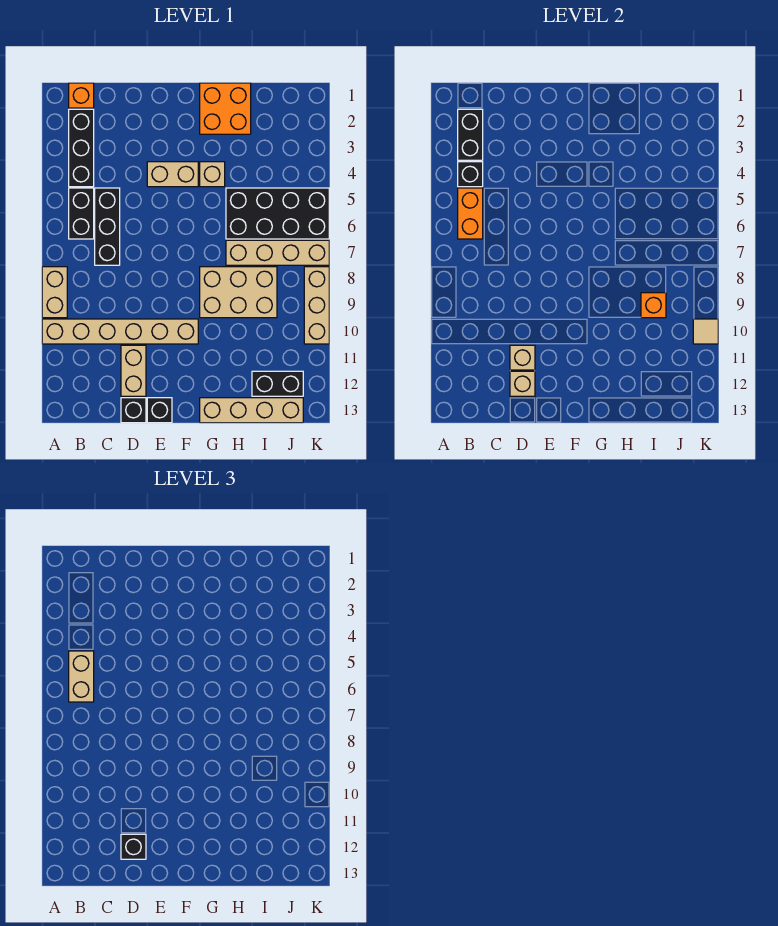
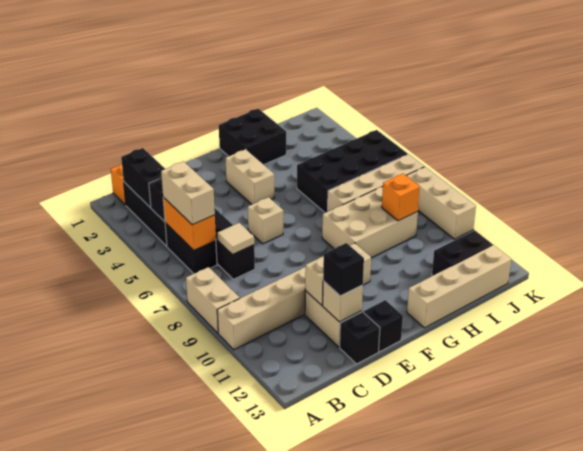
tan 1x2 brick [147,162,198,187] -> tan 1x2 brick turned to [226,149,274,204]
orange 2x2 brick [200,83,251,134] -> black 2x2 brick [219,109,286,165]
tan 1x1 brick [200,162,225,187] -> tan 1x1 brick moved to [248,197,283,244]
tan 1x1 tile [693,319,718,344] -> tan 1x1 tile moved to [217,223,254,255]

